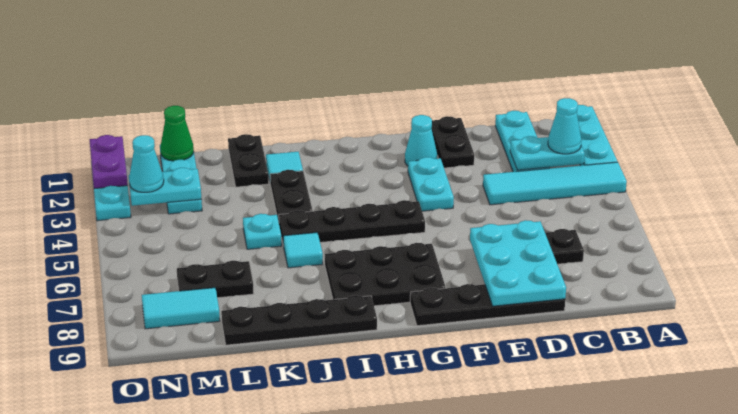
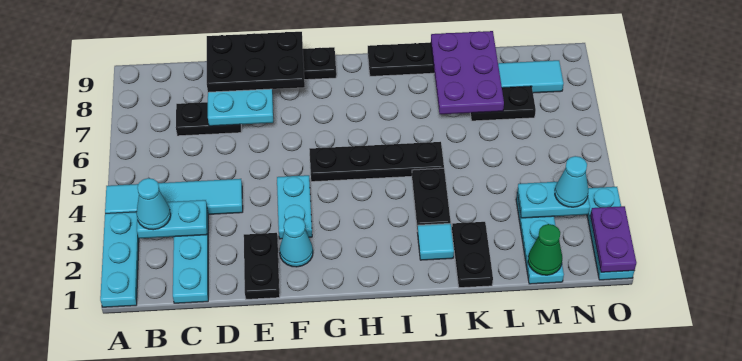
black 2x3 plate [325,243,446,306] -> black 2x3 plate moved to [207,32,305,92]
cyan 1x1 tile [283,233,323,268] -> none
cyan 1x1 plate [243,214,282,249] -> none
none -> purple 2x3 plate [431,31,504,114]

